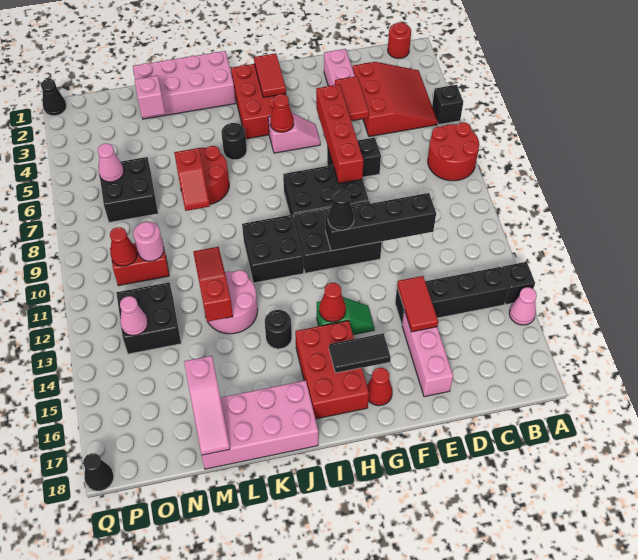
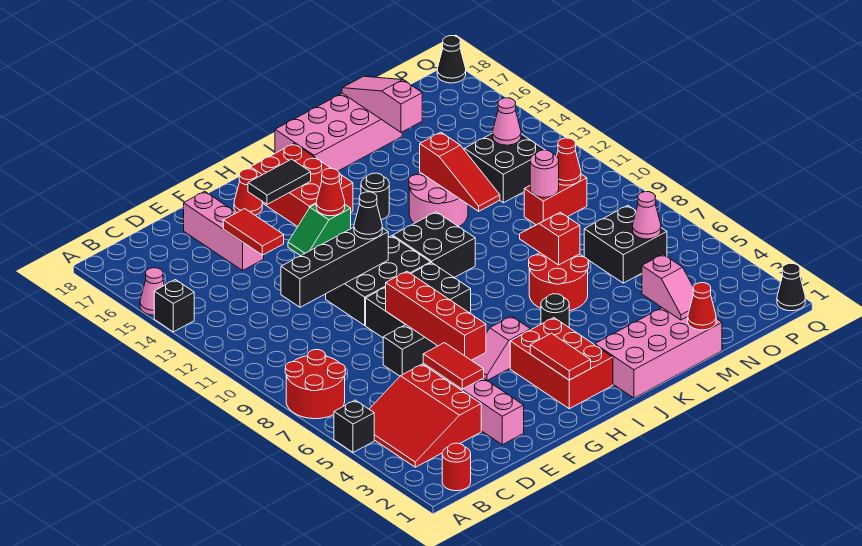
black 1x4 brick [395,267,509,324] -> none
red 1x1 cone [270,94,294,132] -> red 1x1 cone moved to [688,283,716,330]

